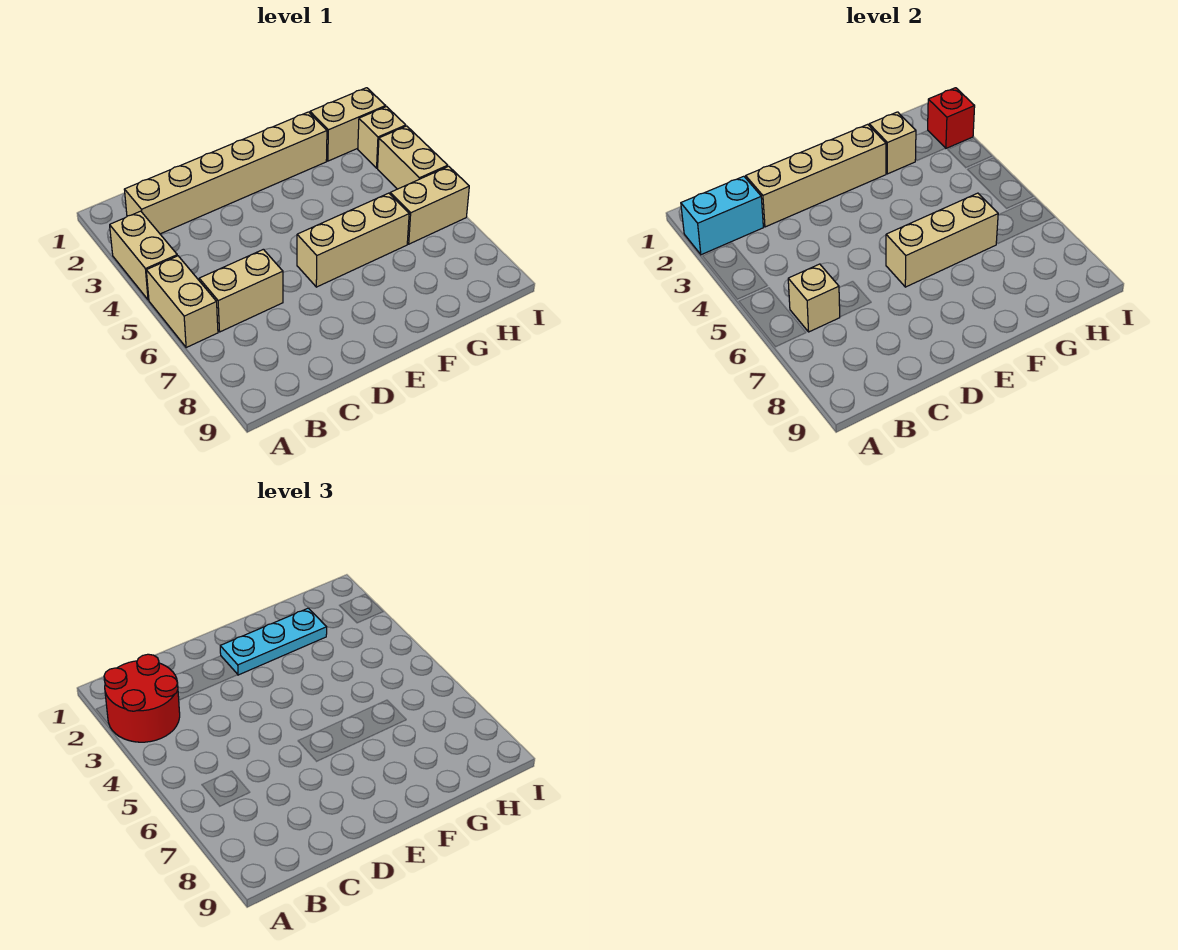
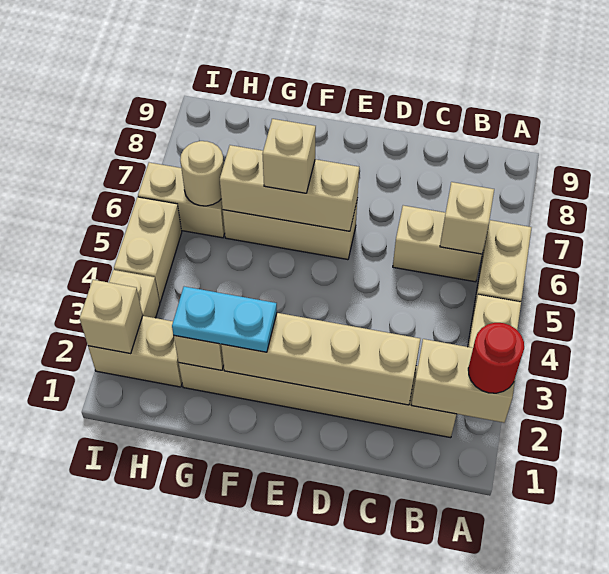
cyan 1x2 brick [681,176,763,255] -> tan 1x2 brick [411,339,515,423]
red 2x2 round brick [104,654,180,742] -> red 1x1 round brick [468,323,524,393]
cyan 1x3 plate [220,608,327,675] -> cyan 1x2 plate [172,287,277,352]
none -> tan 1x1 brick [262,119,316,193]
none -> tan 1x1 round brick [180,141,224,206]
red 1x1 brick [928,88,975,148] -> tan 1x1 brick [80,280,143,354]

